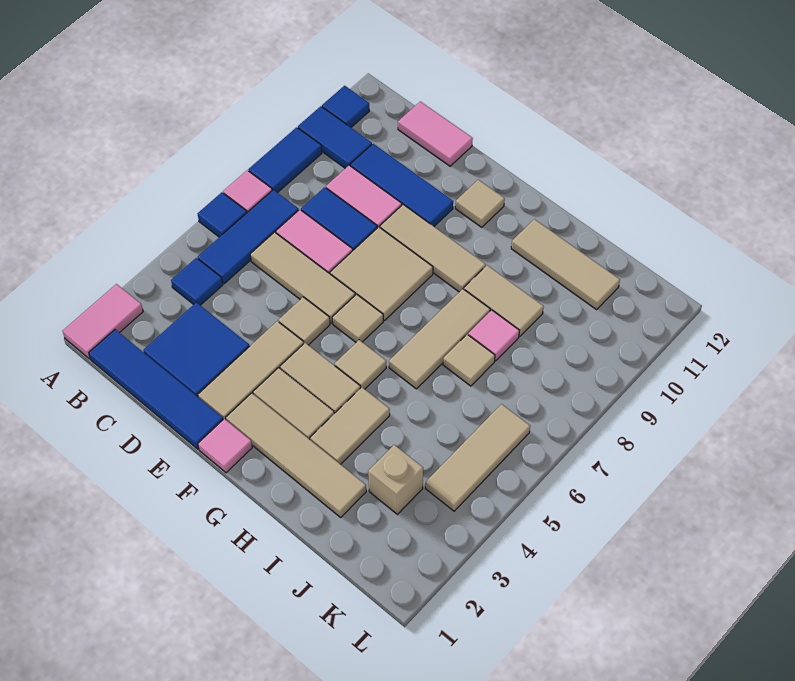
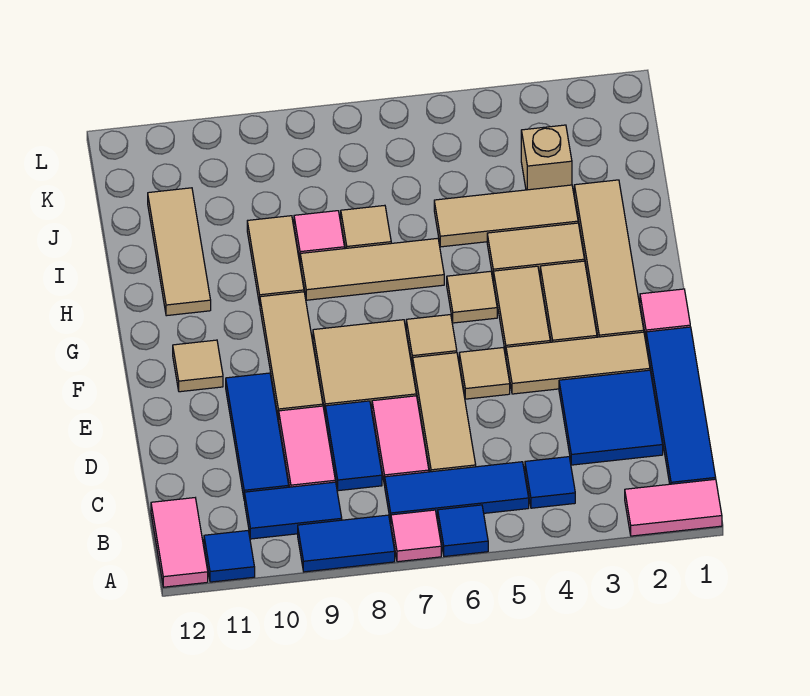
blue 1x2 tile [298,106,372,168] -> blue 1x2 tile turned to [245,482,342,539]
pink 1x2 tile [398,102,473,166] -> pink 1x2 tile moved to [151,498,208,587]
tan 1x3 tile [425,404,530,511] -> tan 1x3 tile moved to [434,185,578,247]

